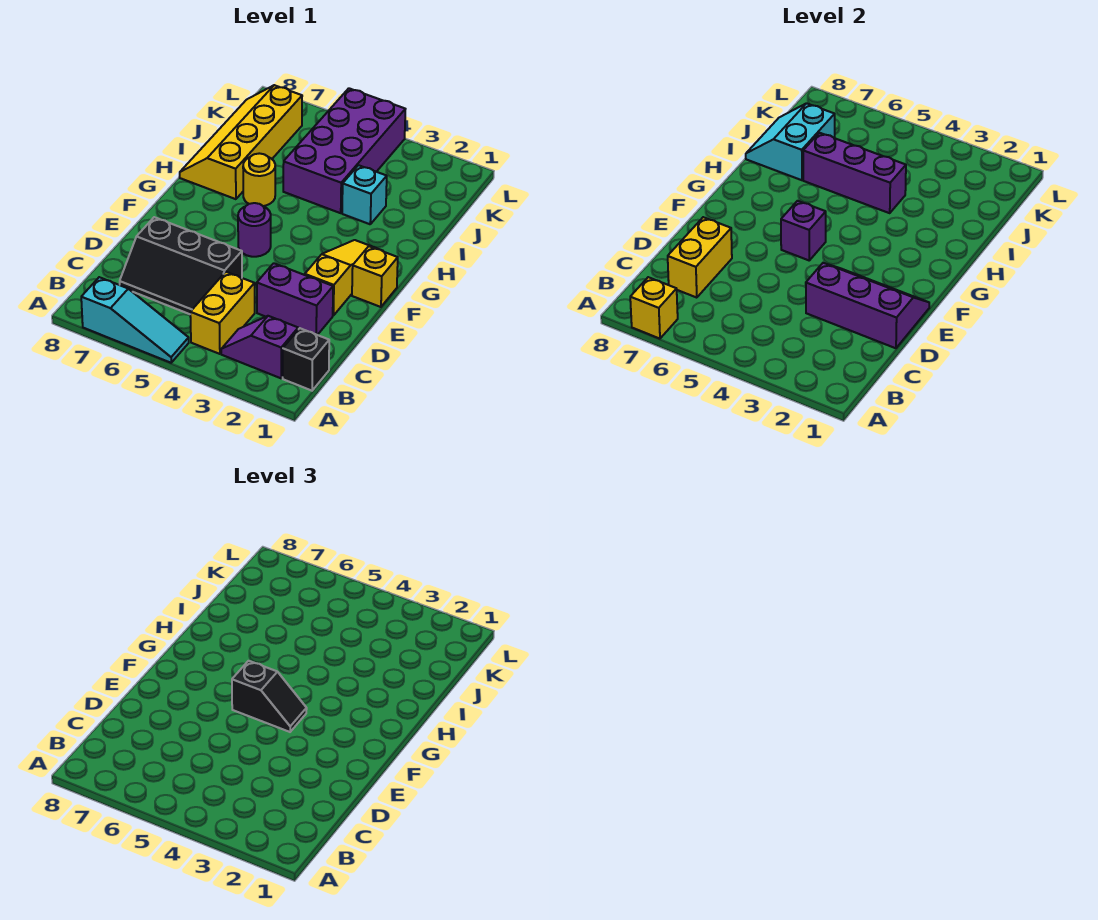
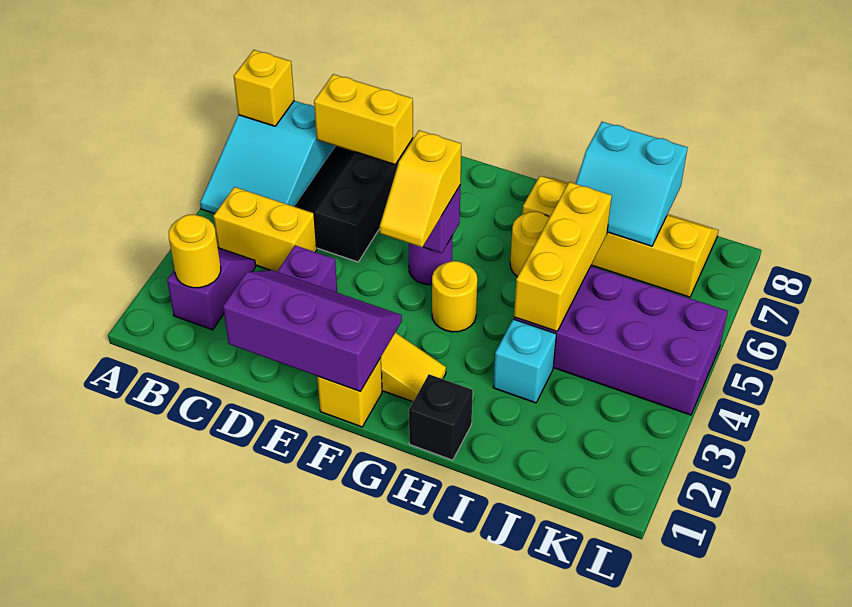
cyan 1x3 slope [81,277,189,363] -> cyan 2x3 slope [200,101,335,214]
black 1x1 brick [283,328,329,391] -> black 1x1 brick moved to [409,374,473,460]
none -> yellow 1x1 round brick [169,215,221,288]
purple 2x3 slope [806,263,929,348] -> purple 2x3 slope turned to [223,270,402,391]
black 1x2 slope [232,661,307,732] -> yellow 1x2 slope [380,130,461,247]
none -> yellow 1x1 round brick [432,261,477,332]
purple 1x3 brick [803,133,906,213] -> yellow 1x3 brick [514,182,612,332]
cyan 2x2 slope [746,103,835,180] -> cyan 2x2 slope turned to [576,122,688,246]

